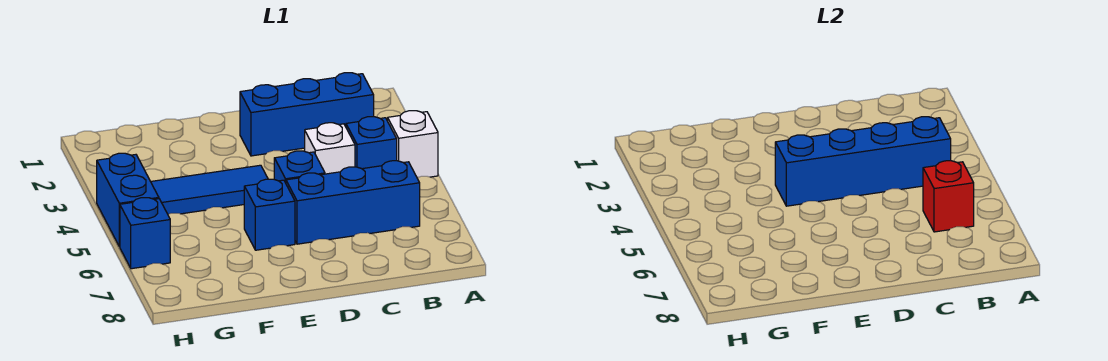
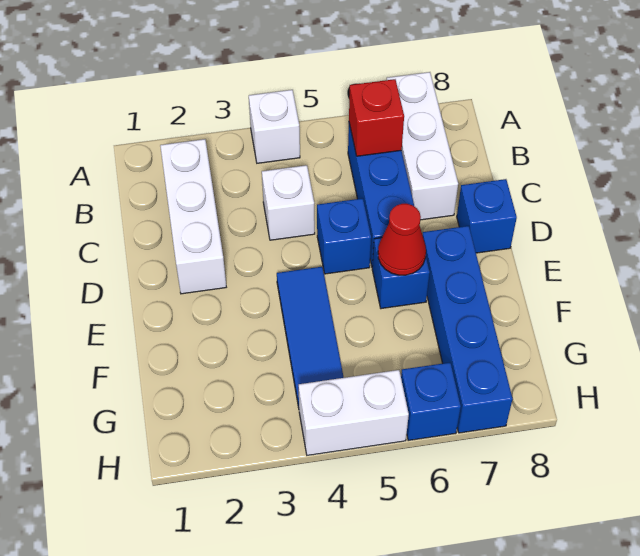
none -> white 1x3 brick [387,72,458,220]
blue 1x3 brick [240,73,374,156] -> white 1x3 brick [160,139,226,294]
blue 1x1 brick [346,117,397,169] -> blue 1x1 brick moved to [457,179,517,253]
blue 1x4 brick [775,117,951,206] -> blue 1x4 brick moved to [423,226,513,433]
none -> red 1x1 cone [378,204,426,275]
blue 1x2 brick [97,153,159,247] -> white 1x2 brick [299,370,409,455]

